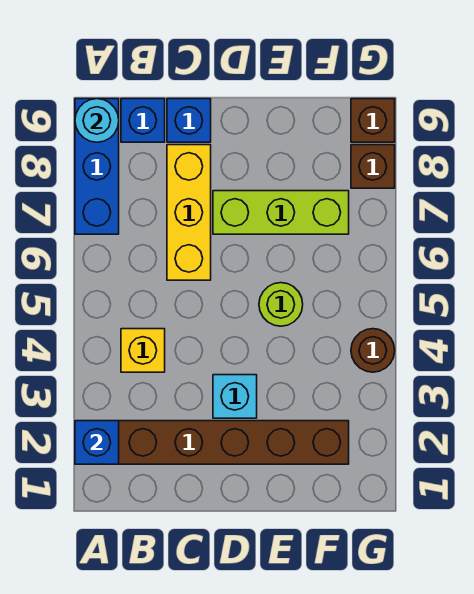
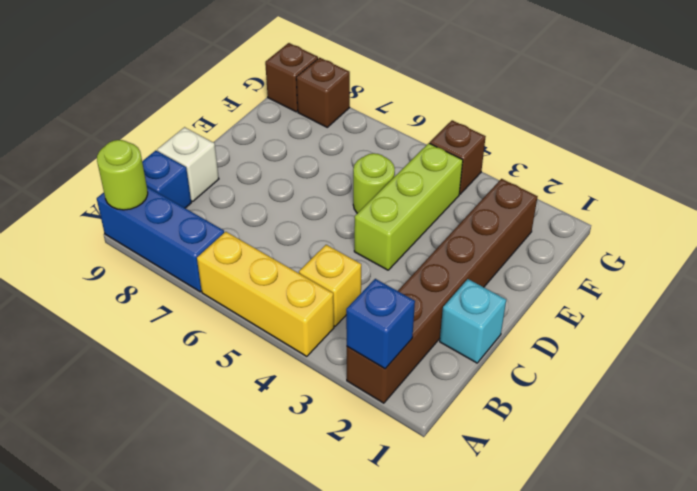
cyan 1x1 round brick [75,99,119,142] -> lime 1x1 round brick [97,140,148,210]
yellow 1x3 brick [167,145,211,280] -> yellow 1x3 brick moved to [197,232,334,356]
blue 1x1 brick [167,99,211,142] -> white 1x1 brick [157,127,219,201]
cyan 1x1 brick [213,375,257,418] -> cyan 1x1 brick moved to [440,279,506,363]
lime 1x3 brick [213,191,349,234] -> lime 1x3 brick moved to [354,143,463,270]
brown 1x1 round brick [351,329,395,372] -> brown 1x1 brick [430,120,486,194]

